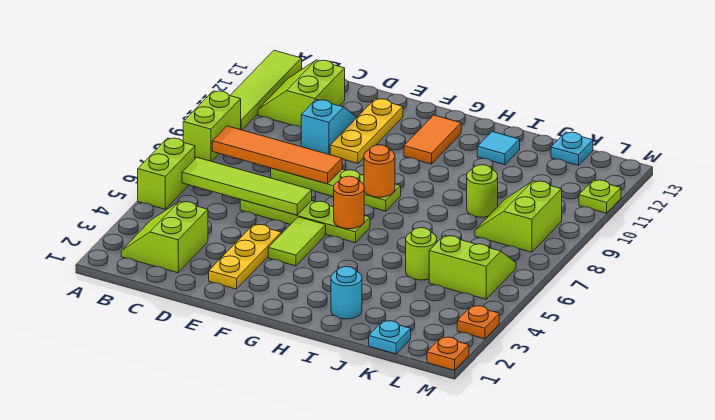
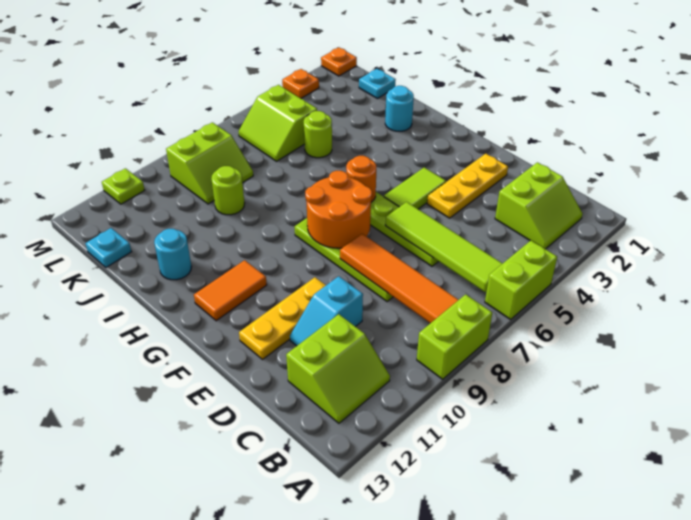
lime 1x4 tile [230,50,302,130] -> none
orange 1x1 round brick [364,145,395,197] -> orange 2x2 round brick [305,171,372,248]
cyan 1x1 tile [477,132,520,165] -> cyan 1x1 round brick [154,229,191,280]

